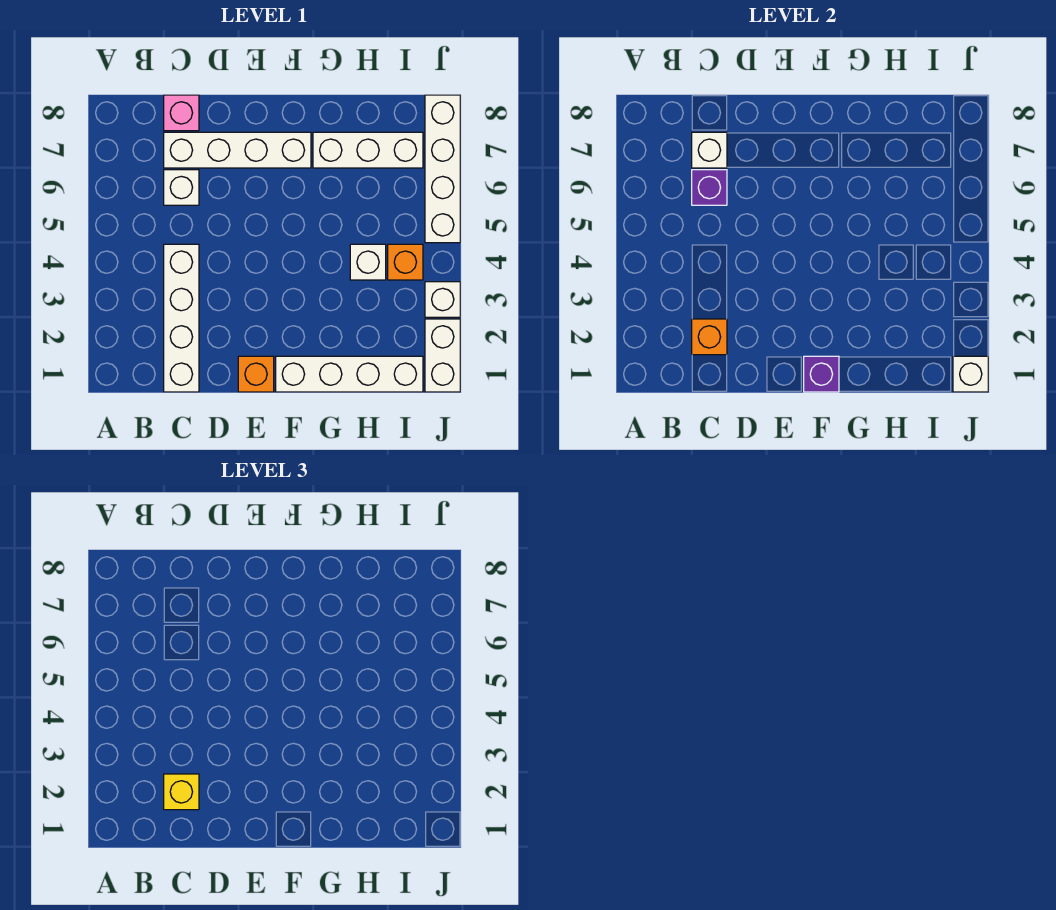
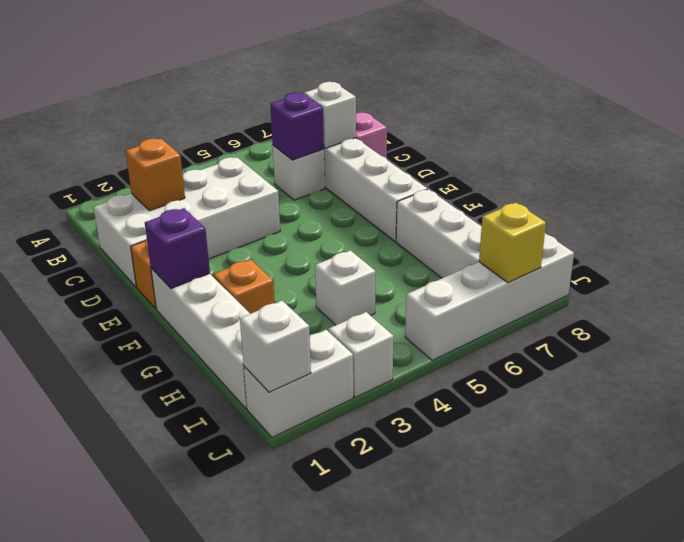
white 1x4 brick [164,244,199,392] -> white 2x4 brick [93,157,280,287]
yellow 1x1 brick [164,774,199,810] -> yellow 1x1 brick moved to [479,203,546,282]
orange 1x1 brick [388,244,423,280] -> orange 1x1 brick moved to [213,259,275,314]

